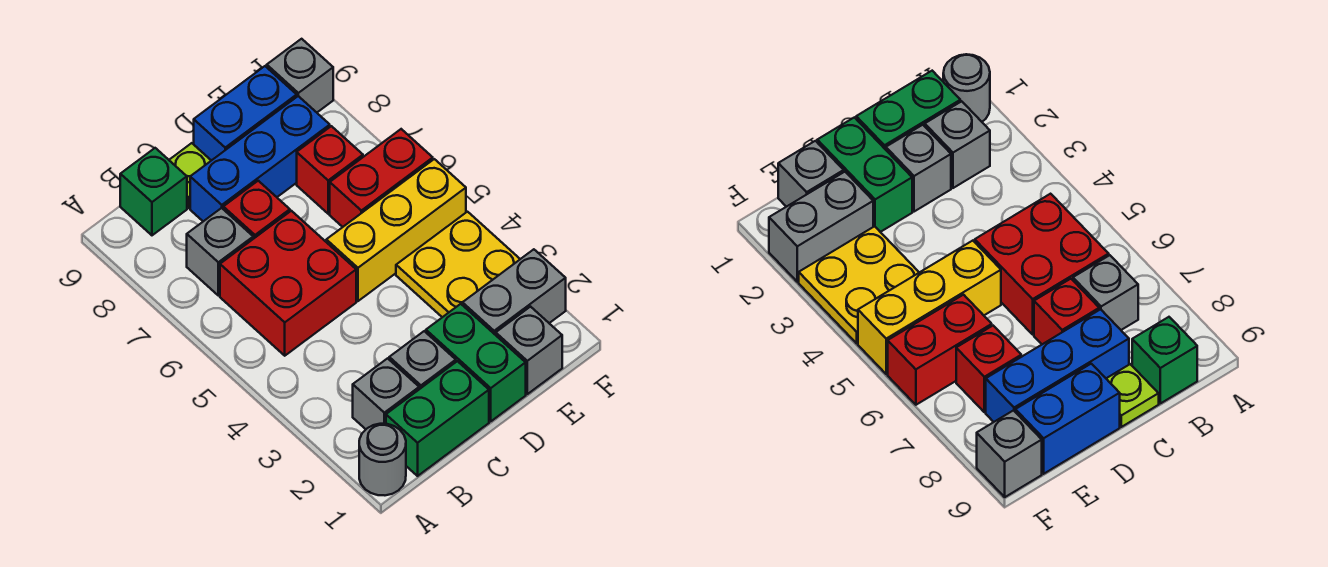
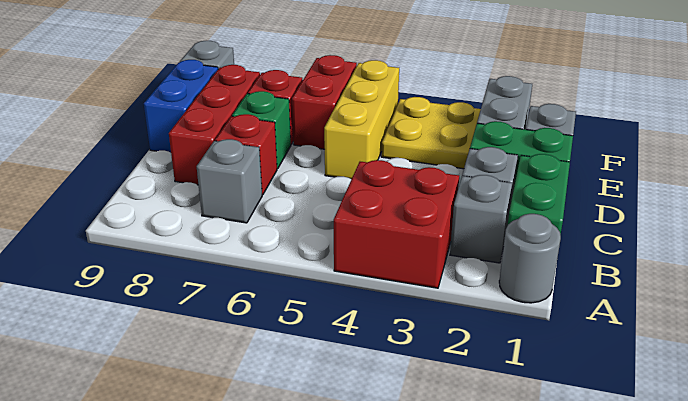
red 2x2 brick [220,211,356,356] -> red 2x2 brick moved to [334,160,459,288]
green 1x1 brick [120,148,187,235] -> green 1x1 brick moved to [232,91,291,169]
blue 1x3 brick [190,96,330,221] -> red 1x3 brick [169,65,260,185]
lime 1x1 plate [169,143,211,208] -> none

